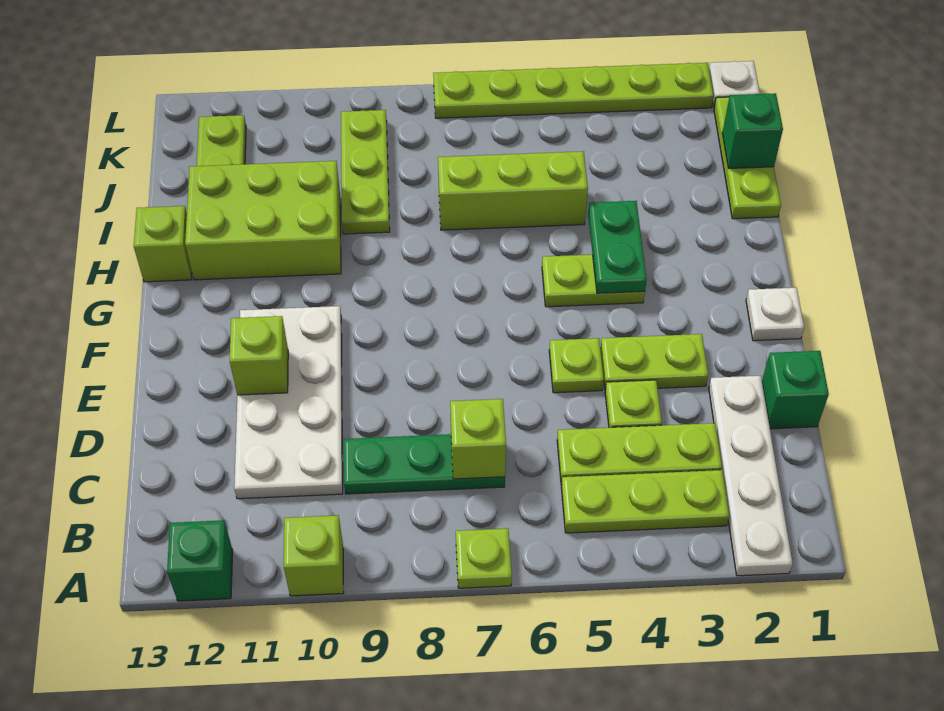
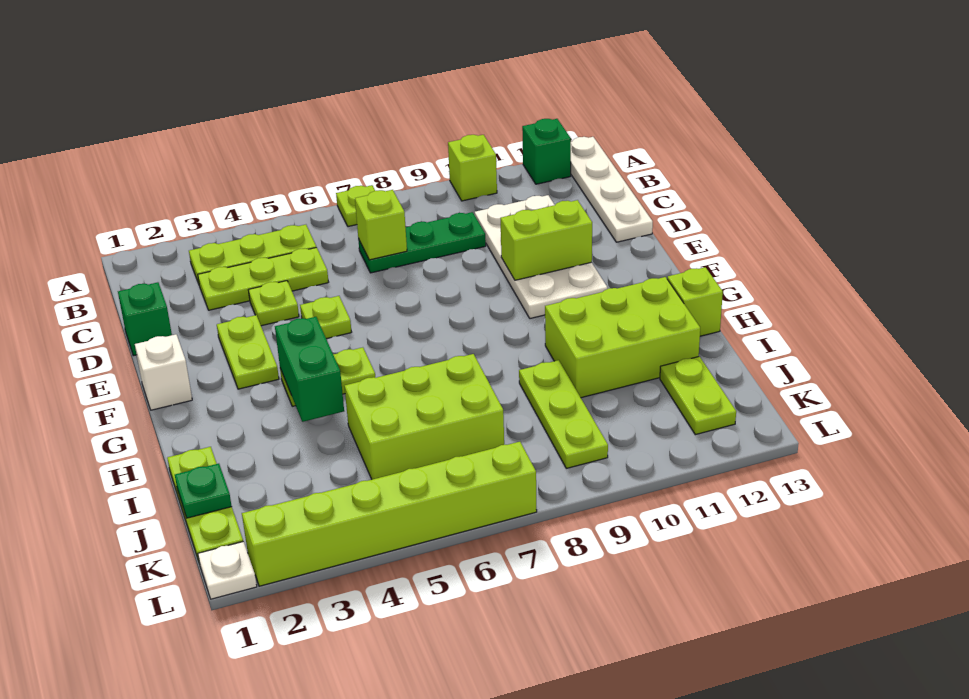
white 1x4 plate [709,376,793,576] -> white 1x4 plate moved to [571,137,653,242]
lime 1x2 plate [600,334,708,389] -> lime 1x2 plate turned to [217,315,279,389]
lime 1x1 brick [230,316,288,395] -> lime 1x2 brick [500,200,592,280]
white 1x1 plate [746,288,804,341] -> white 1x1 brick [135,334,192,410]
green 1x2 plate [588,201,647,293] -> green 1x2 brick [275,317,344,422]
lime 1x3 brick [438,151,588,230] -> lime 2x3 brick [344,354,504,479]
green 1x1 brick [722,93,783,168] -> green 1x1 plate [175,464,232,518]
lime 1x6 plate [433,63,713,118] -> lime 1x6 brick [242,442,537,586]

